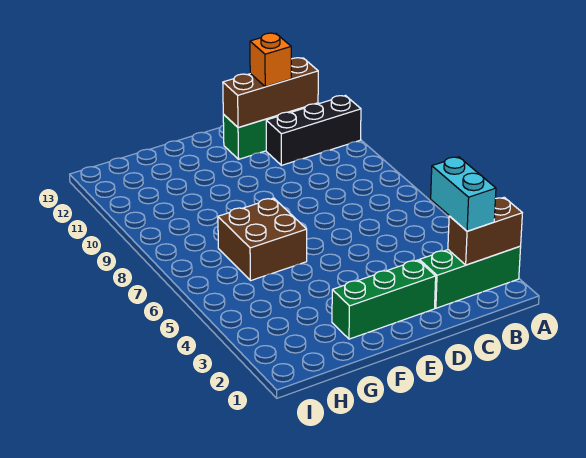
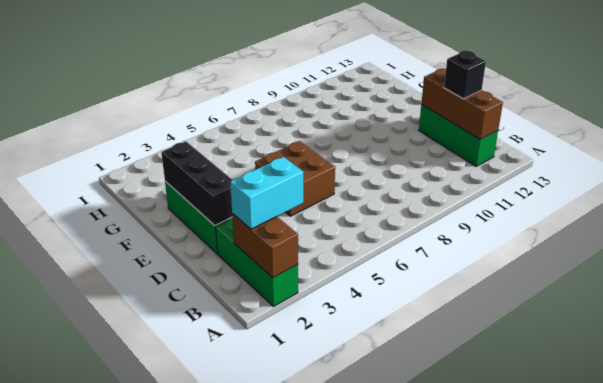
black 1x3 brick [266,96,361,165] -> black 1x3 brick moved to [161,141,232,226]
orange 1x1 brick [250,33,291,87] -> black 1x1 brick [444,50,486,99]
brown 2x2 brick [218,198,307,281] -> brown 2x2 brick moved to [255,141,335,216]

